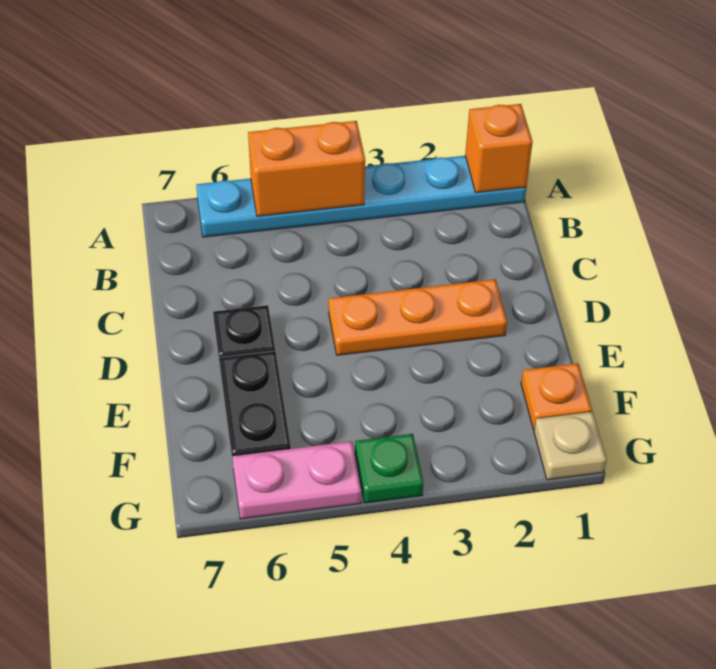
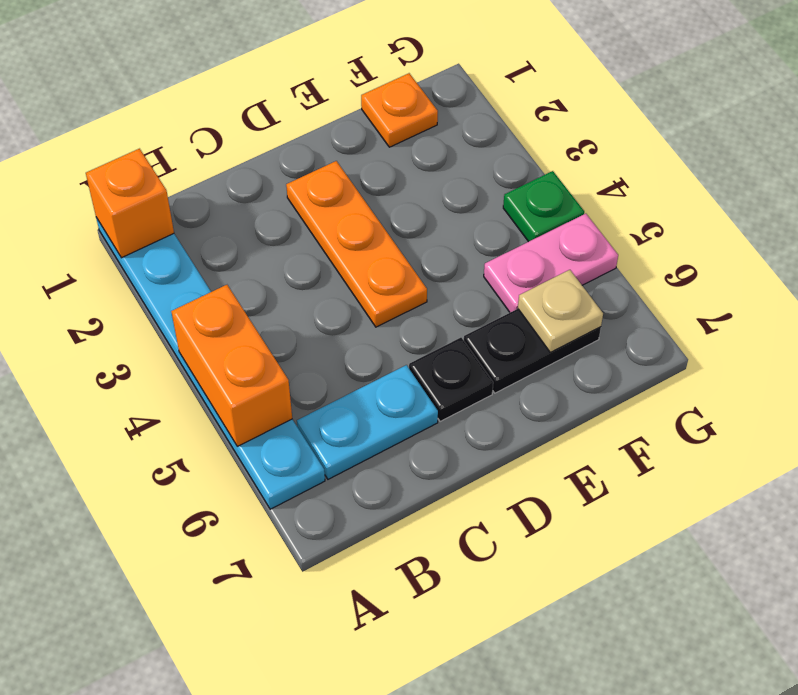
none -> cyan 1x2 plate [297,365,438,479]
tan 1x1 plate [534,412,607,480] -> tan 1x1 plate moved to [518,270,603,353]
pink 1x2 plate [232,441,362,519] -> pink 1x2 plate turned to [484,214,618,312]

